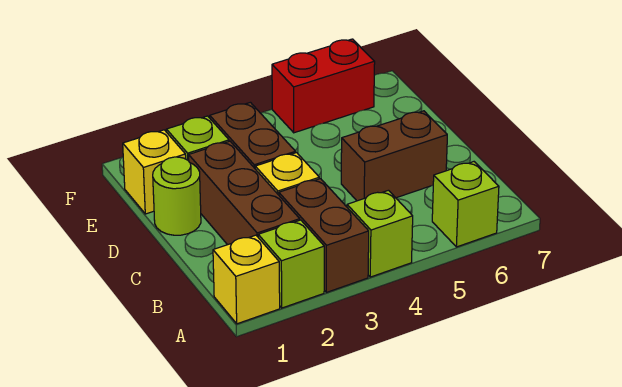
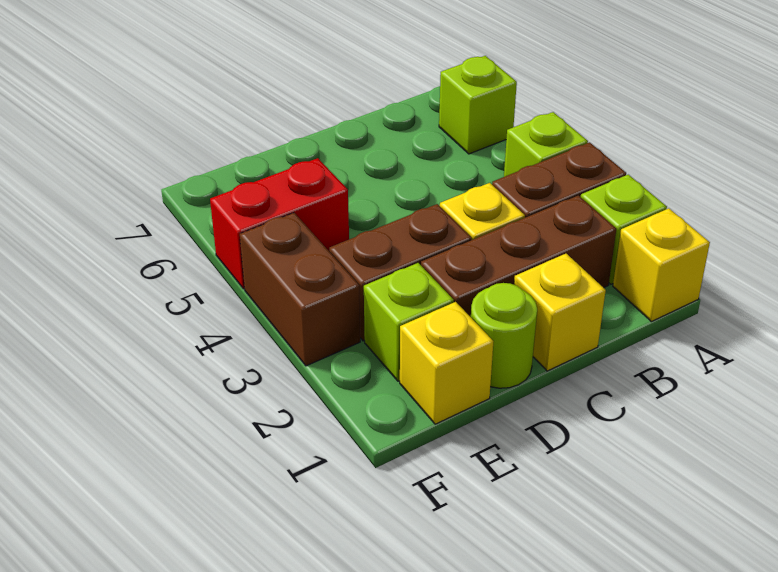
none -> yellow 1x1 brick [514,254,606,371]
brown 1x2 brick [341,111,447,201] -> brown 1x2 brick moved to [240,213,360,366]
red 1x2 brick [272,39,375,133] -> red 1x2 brick turned to [210,158,349,289]

